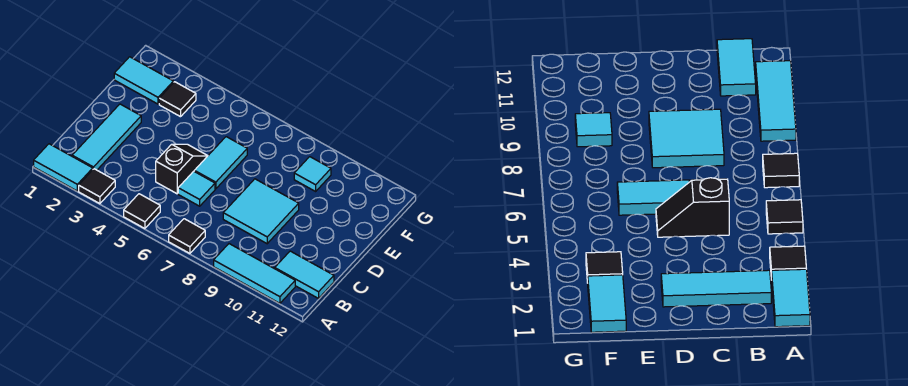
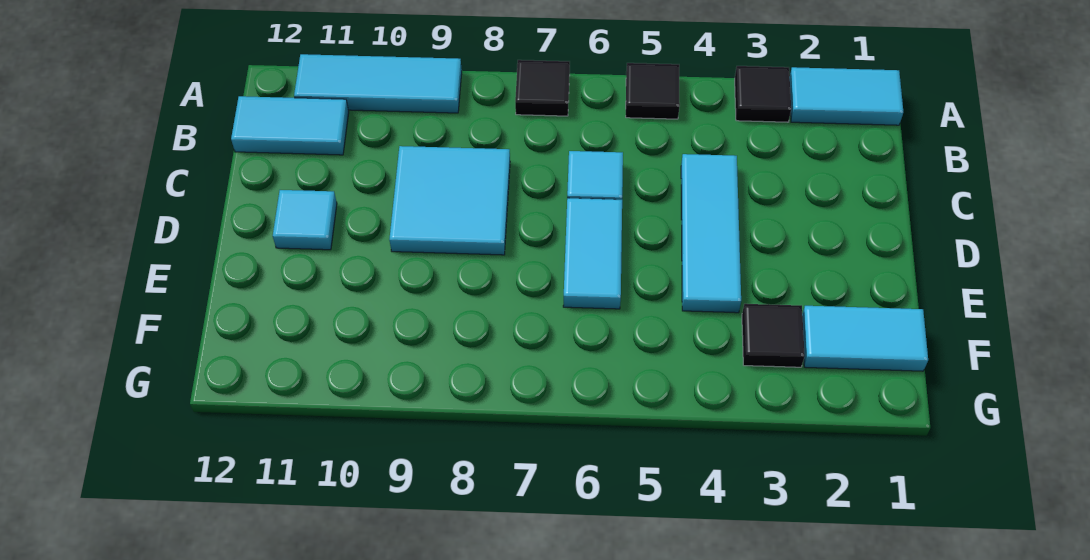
cyan 1x3 tile [72,104,141,170] -> cyan 1x3 tile moved to [681,154,741,313]
black 1x2 slope [156,144,208,194] -> none
cyan 1x1 tile [294,157,331,191] -> cyan 1x1 tile moved to [273,190,337,250]

